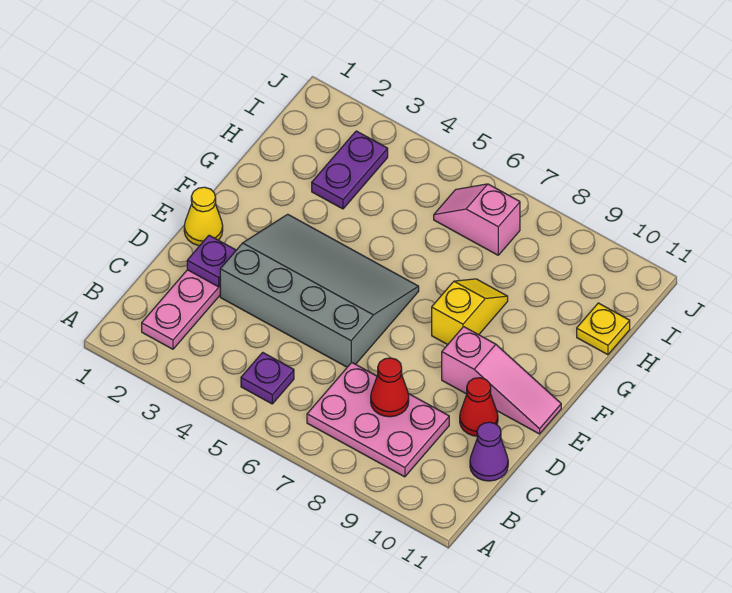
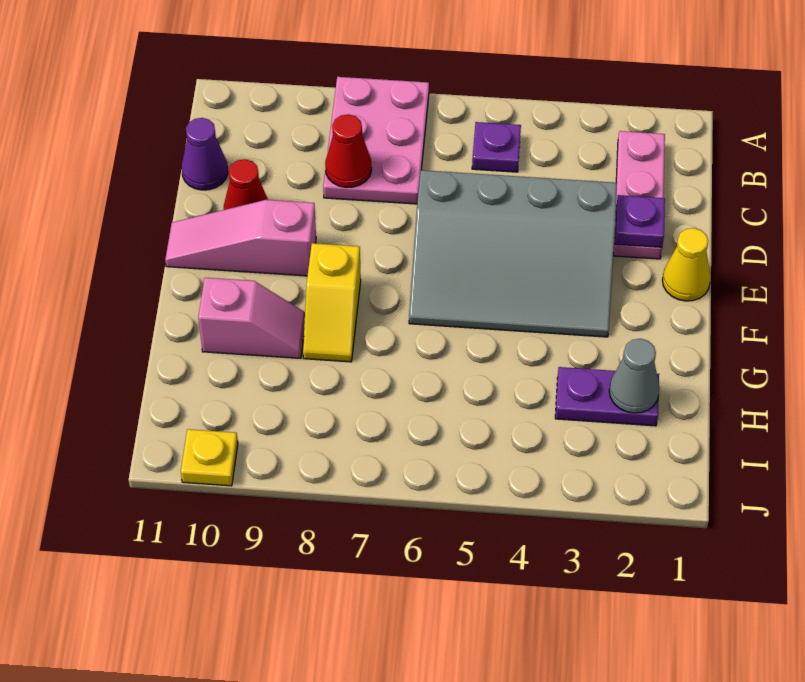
pink 2x3 plate [307,362,449,477] -> pink 2x3 plate turned to [323,77,429,204]
none -> grey 1x1 cone [609,339,660,413]
purple 1x2 plate [312,131,388,209] -> purple 1x2 plate turned to [555,367,659,426]
yellow 1x1 plate [577,303,630,355] -> yellow 1x1 plate moved to [181,429,238,486]
pink 1x2 slope [434,184,520,255] -> pink 1x2 slope moved to [198,278,305,358]

